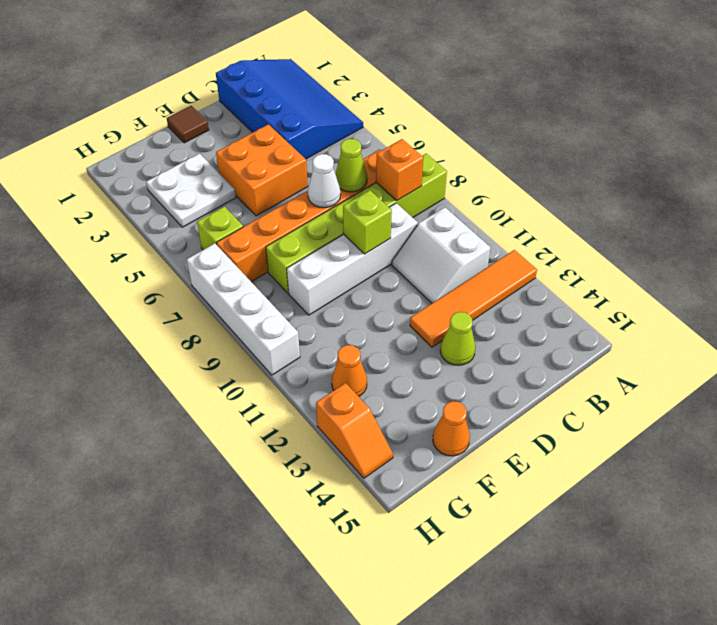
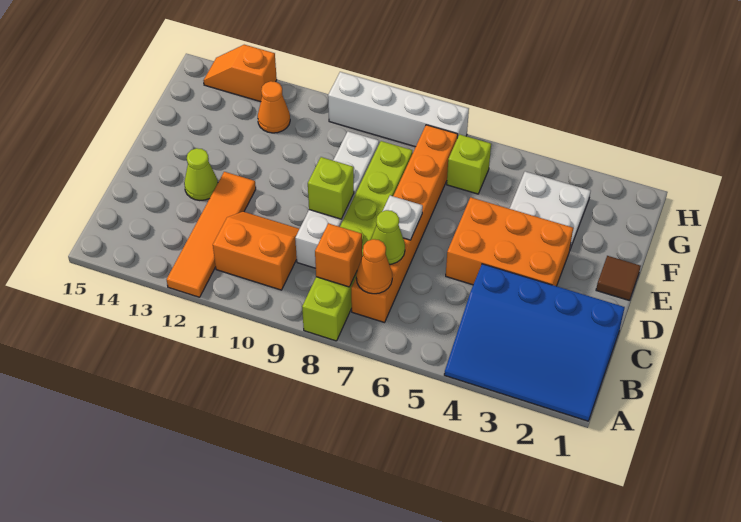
white 2x2 slope [392,207,490,303] -> orange 2x2 slope [213,212,299,290]
orange 2x2 brick [216,124,308,216] -> orange 2x3 brick [446,197,573,286]
white 1x1 cone [308,154,341,208] -> white 1x1 plate [383,196,423,240]
orange 1x1 cone [433,401,470,456] -> orange 1x1 cone moved to [356,239,392,294]

